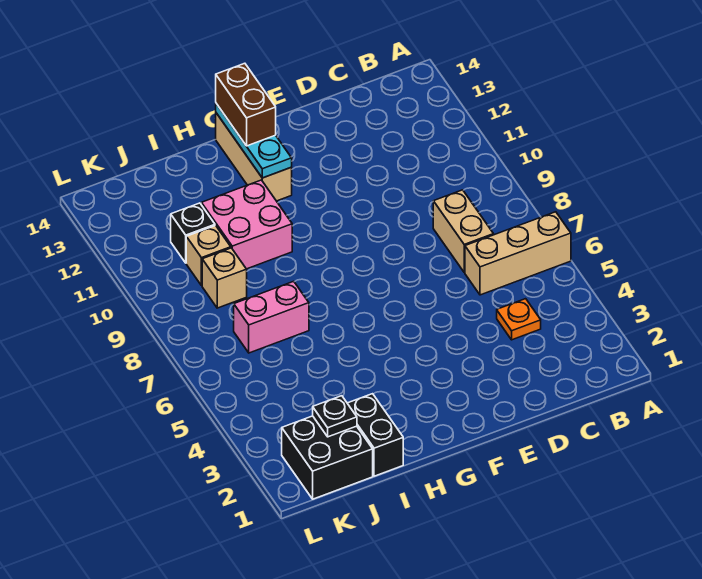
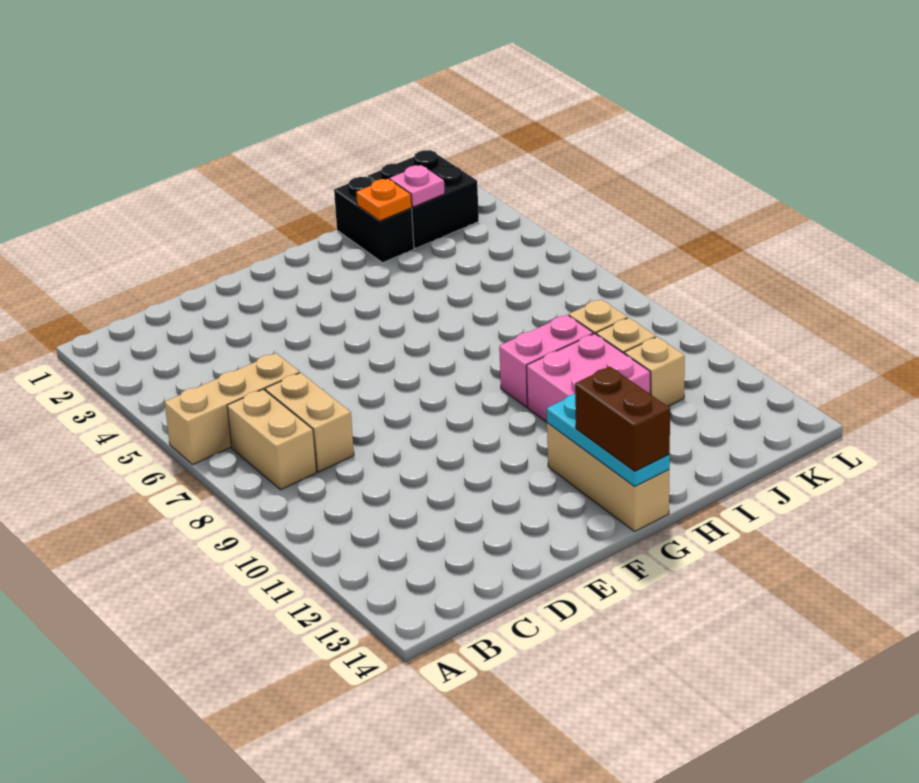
none -> tan 1x2 brick [227,389,317,490]
orange 1x1 plate [497,299,541,340] -> orange 1x1 plate moved to [356,179,412,221]
pink 1x2 brick [234,281,309,353] -> pink 1x2 brick moved to [499,315,593,407]
black 1x1 plate [313,396,357,437] -> pink 1x1 plate [390,165,445,207]
black 1x1 brick [171,203,215,263] -> tan 1x1 brick [625,337,685,406]

